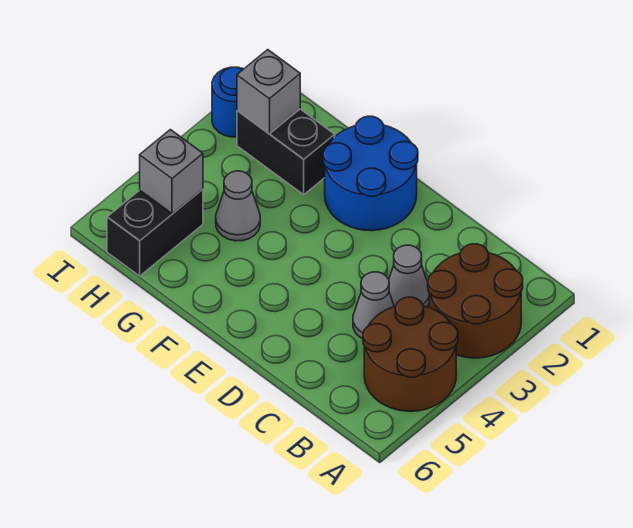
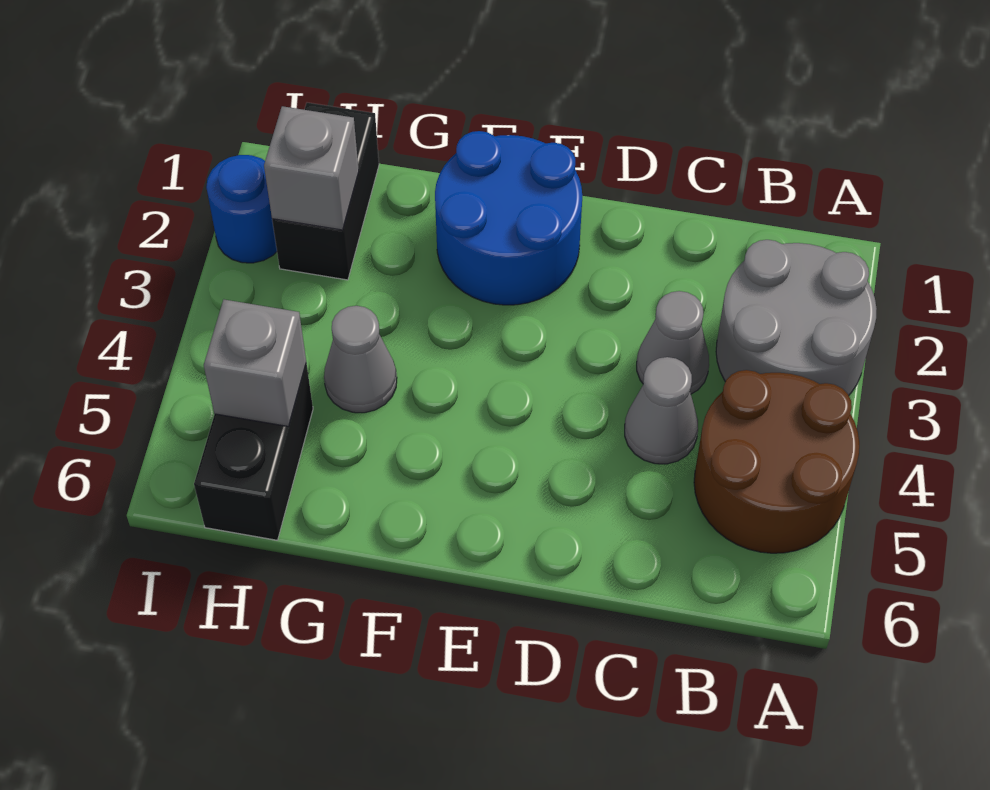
brown 2x2 round brick [428,244,523,358] -> grey 2x2 round brick [716,240,877,395]
black 1x2 brick [237,109,335,195] -> black 1x2 brick turned to [272,103,379,280]

